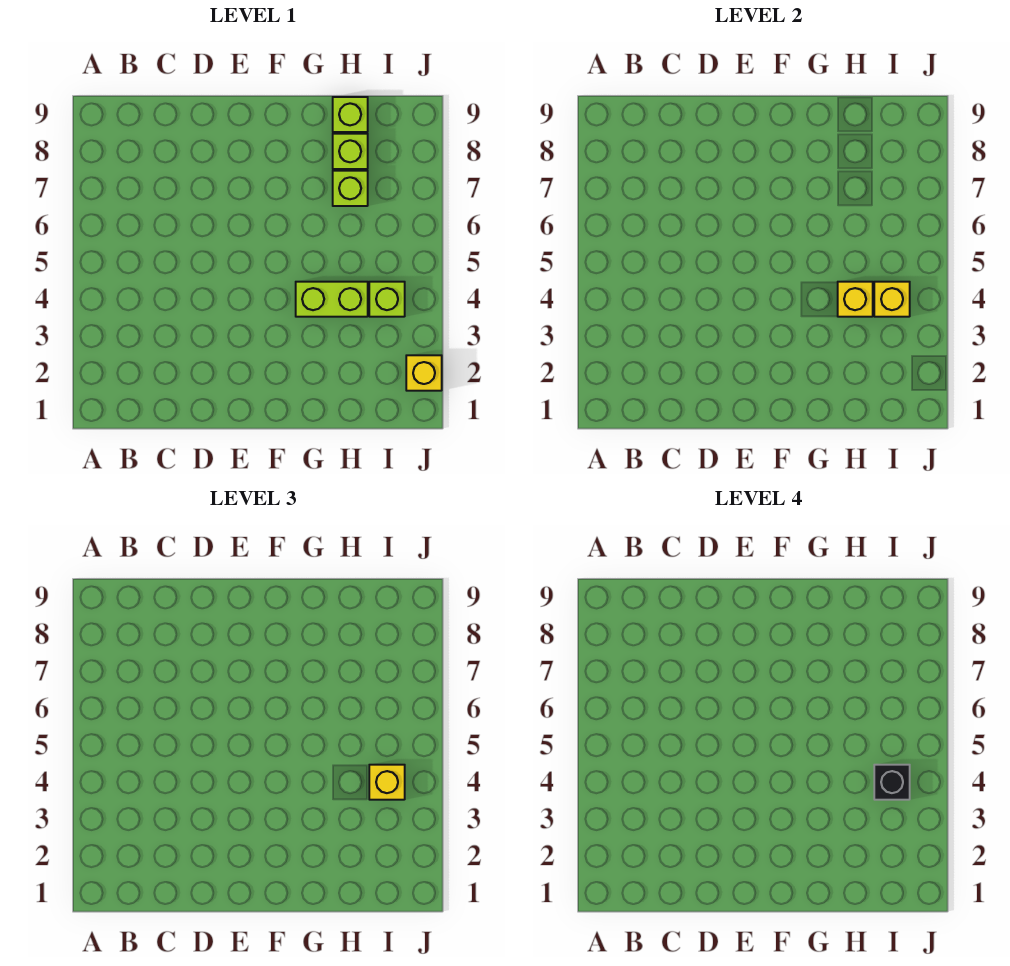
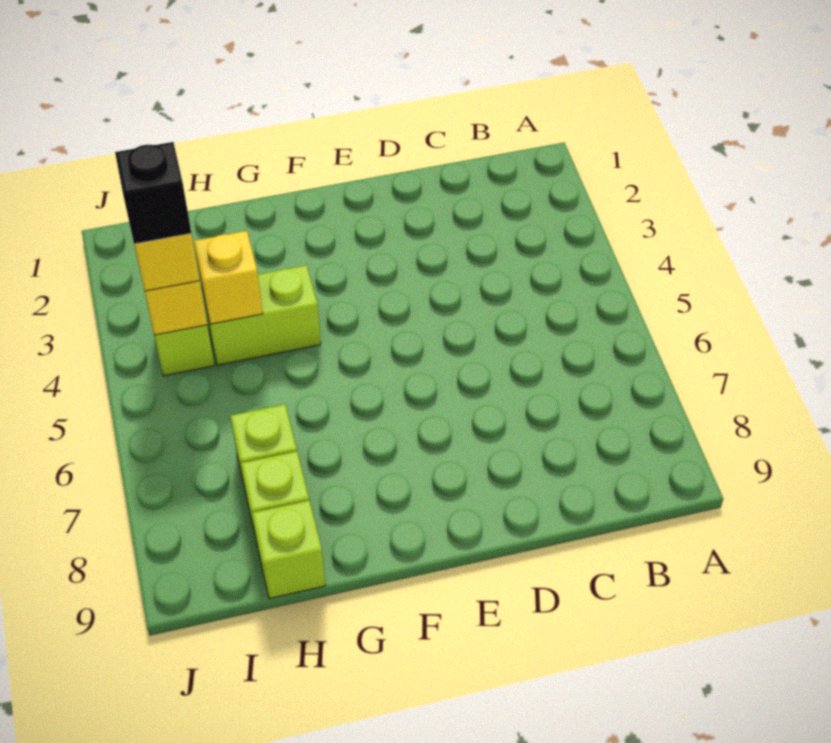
yellow 1x1 brick [406,355,442,391] -> none

